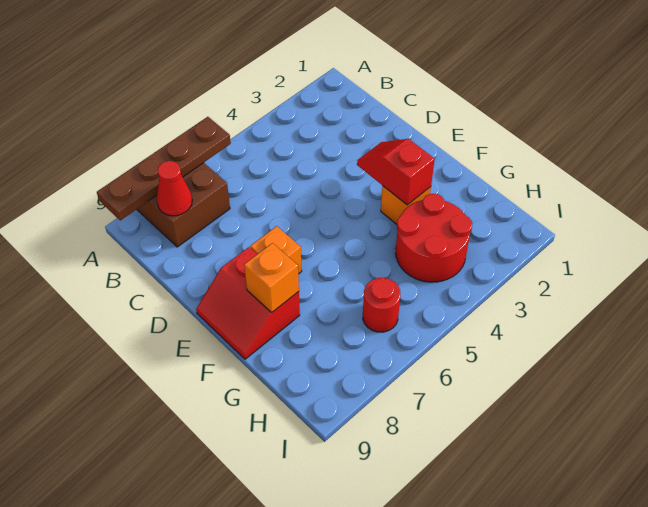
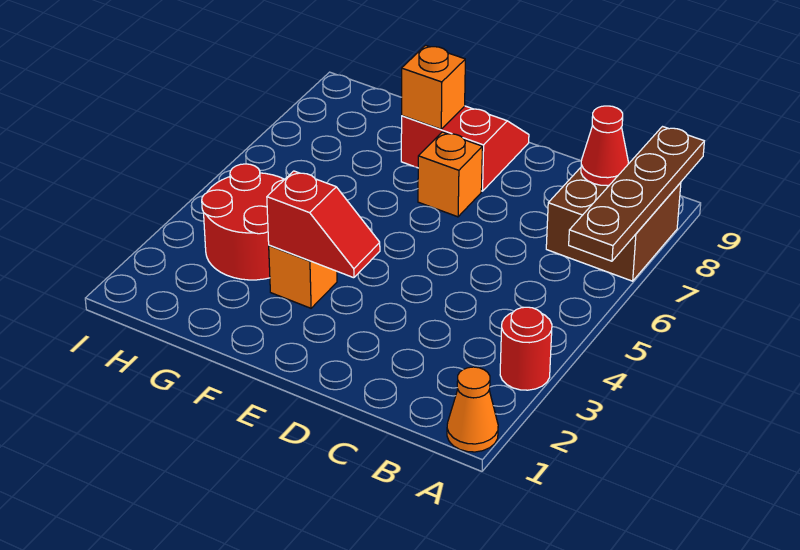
none -> orange 1x1 cone [447,367,498,452]
red 1x1 round brick [363,278,400,332] -> red 1x1 round brick moved to [500,307,552,390]

